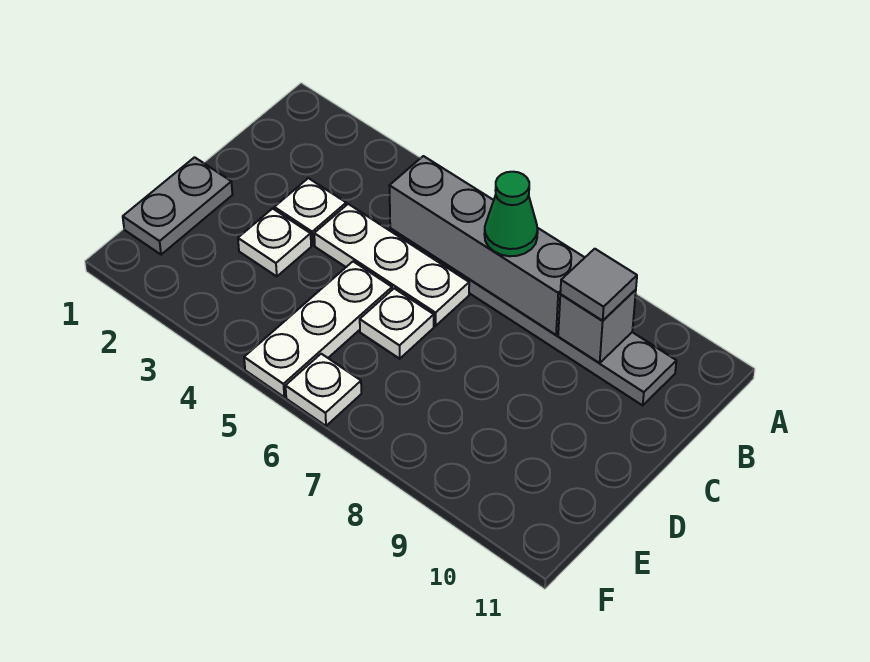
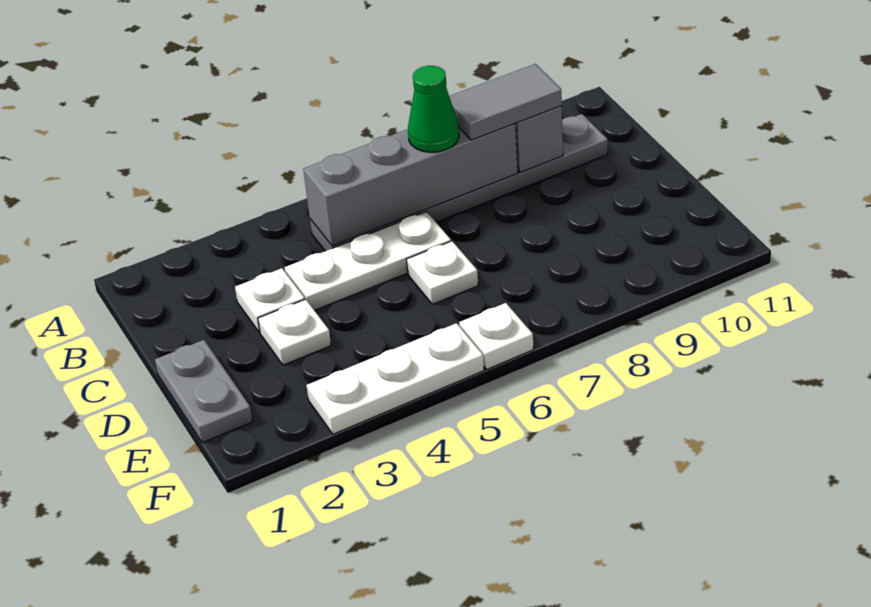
grey 1x1 tile [560,249,637,321] -> grey 1x2 tile [449,64,562,140]
white 1x3 plate [244,262,392,397] -> white 1x3 plate turned to [307,323,484,434]

